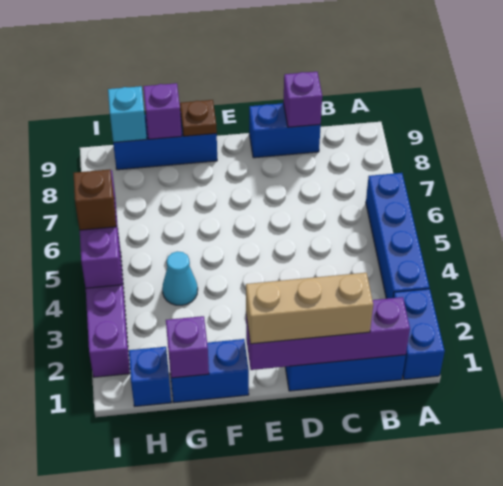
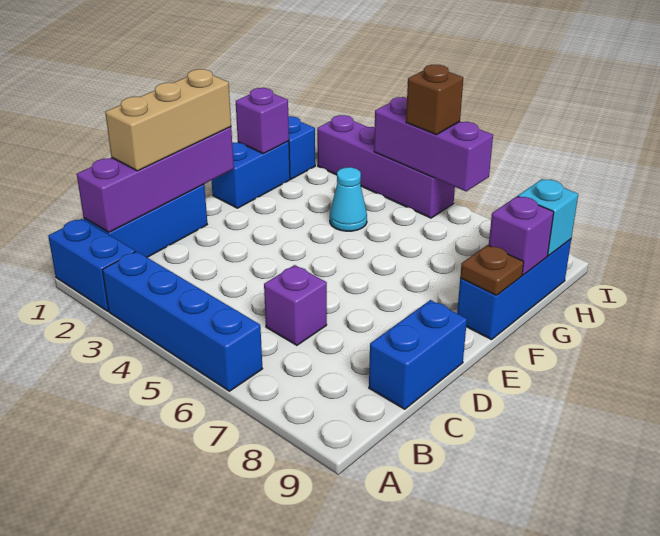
purple 1x1 brick [283,72,322,127] -> purple 1x1 brick moved to [264,265,327,345]

